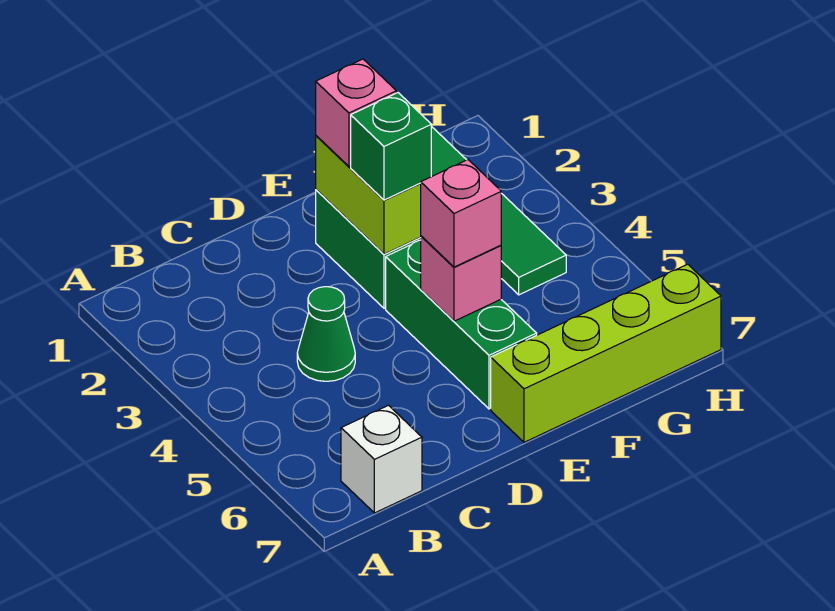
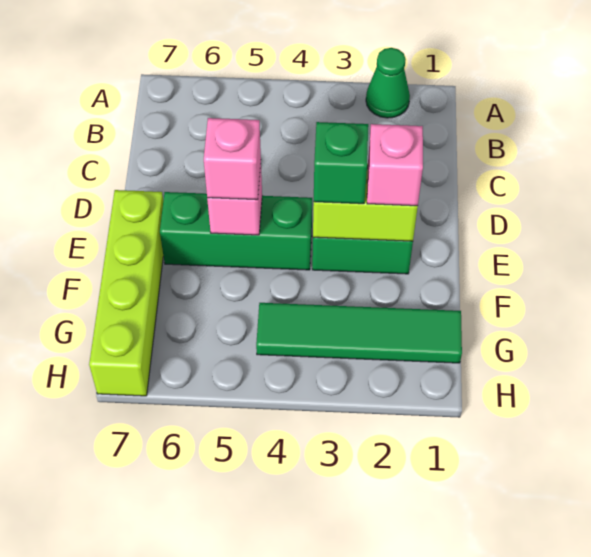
white 1x1 brick [341,405,422,513] -> none
green 1x1 cone [297,287,355,381] -> green 1x1 cone moved to [366,48,410,118]

